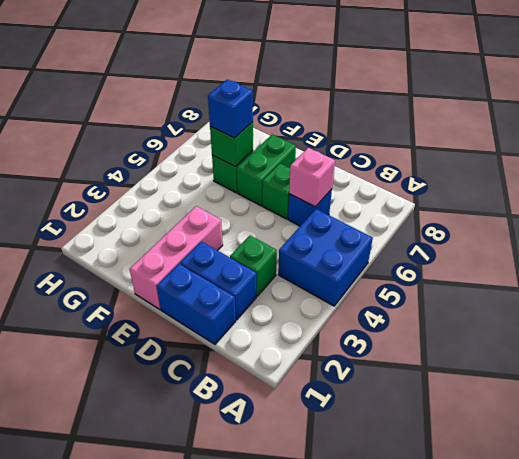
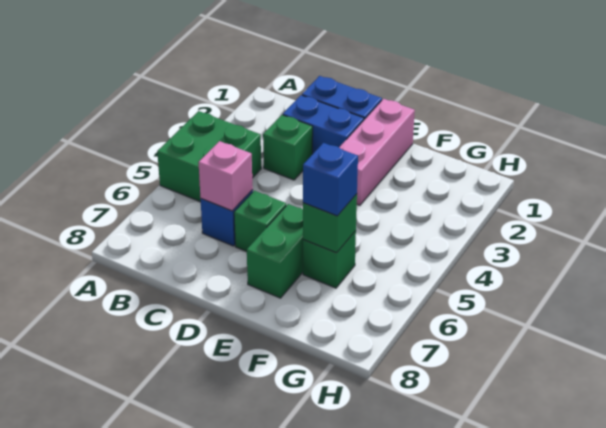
blue 2x2 brick [278,209,373,306] -> green 2x2 brick [157,111,261,202]

